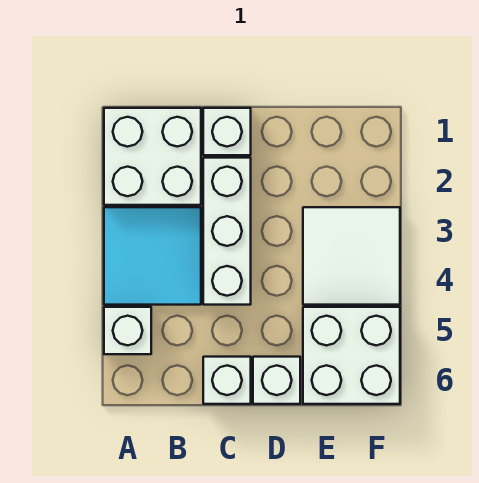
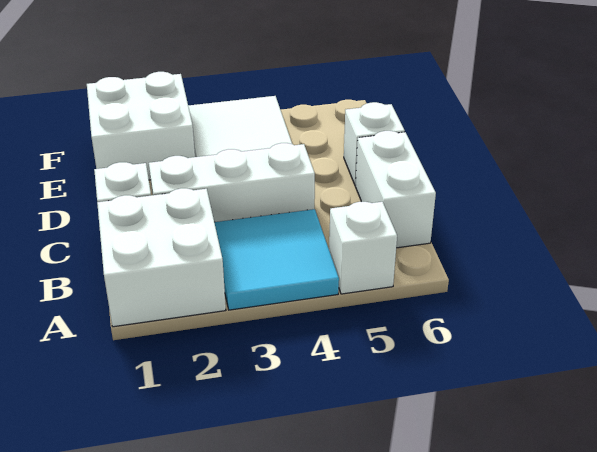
white 1x1 brick [203,357,251,404] -> white 1x2 brick [355,131,436,248]
white 2x2 brick [303,307,400,404] -> white 2x2 brick moved to [87,72,195,180]

